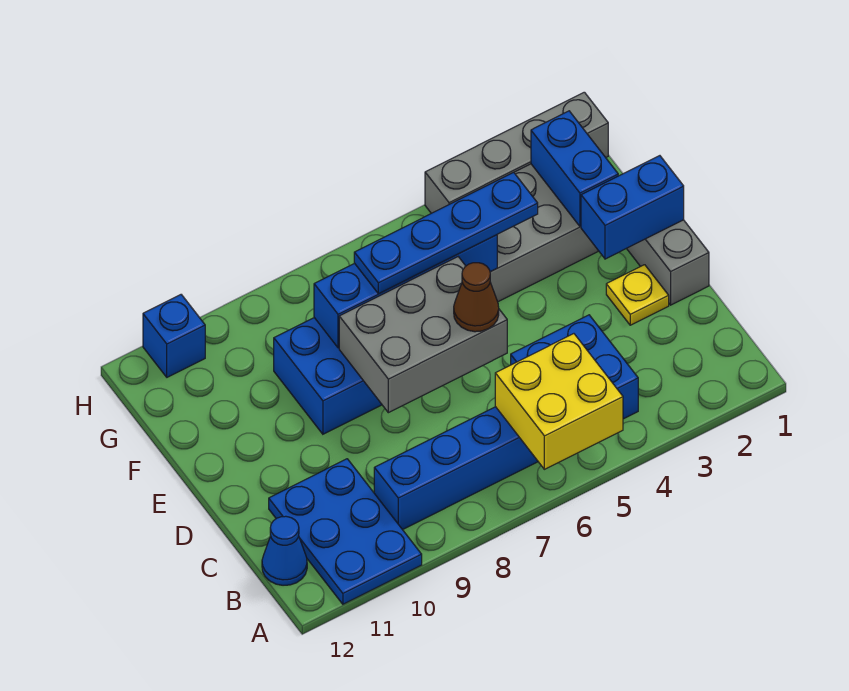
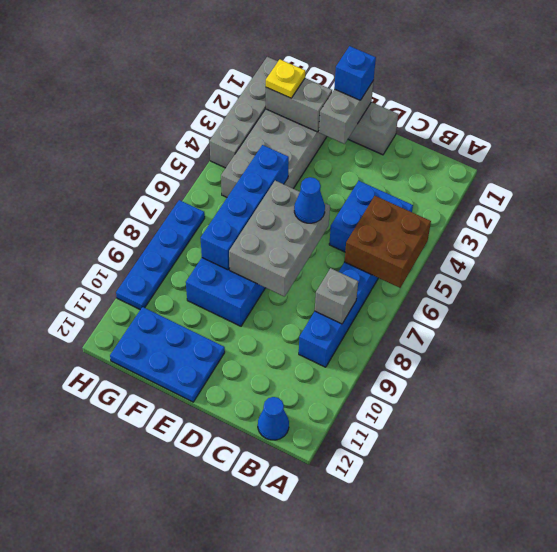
yellow 2x2 brick [495,334,623,469] -> brown 2x2 brick [344,196,431,288]
blue 2x3 plate [269,459,422,604] -> blue 2x3 plate moved to [110,307,225,402]
none -> grey 1x1 brick [315,268,358,324]
yellow 1x1 plate [606,265,669,325] -> yellow 1x1 plate moved to [266,60,305,98]
brown 1x1 cone [454,263,499,332] -> blue 1x1 cone [294,177,325,223]
blue 1x2 brick [581,156,684,259] -> grey 1x2 brick [319,82,373,144]
blue 1x2 brick [531,111,618,227] -> grey 1x2 brick [265,78,332,132]
blue 1x4 plate [354,172,538,294] -> blue 1x4 plate moved to [116,200,205,310]
blue 1x1 brick [143,295,205,377] -> blue 1x1 brick moved to [334,46,376,100]

